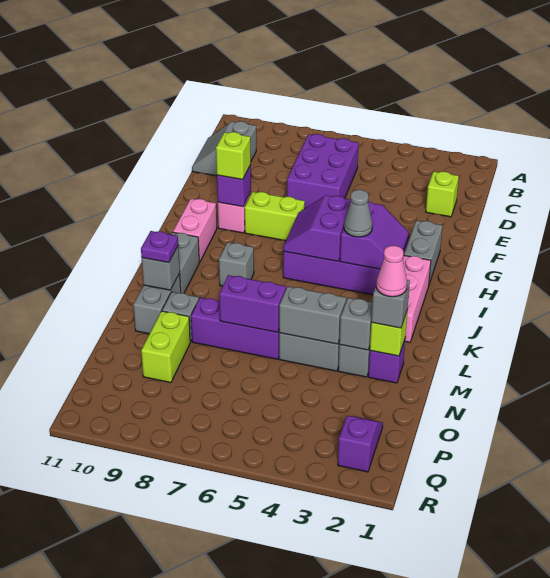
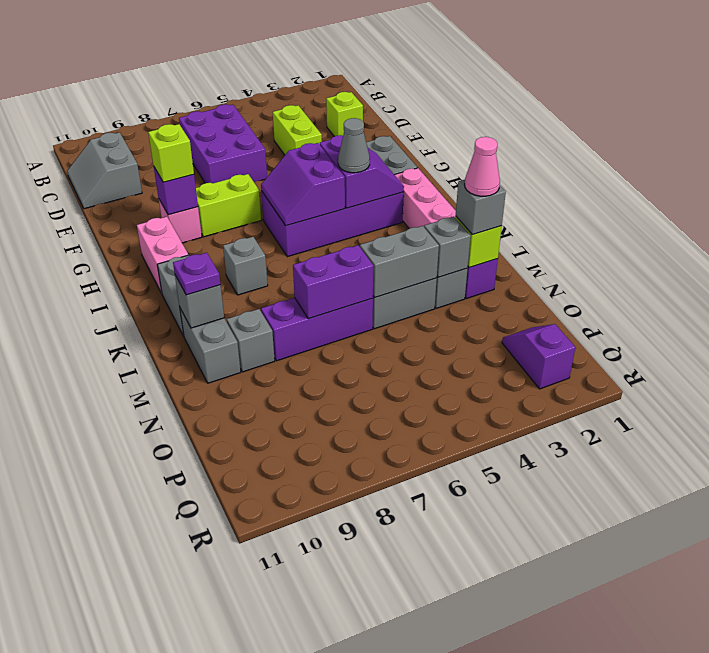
lime 1x2 brick [141,311,190,383] -> lime 1x2 brick moved to [273,105,322,155]

